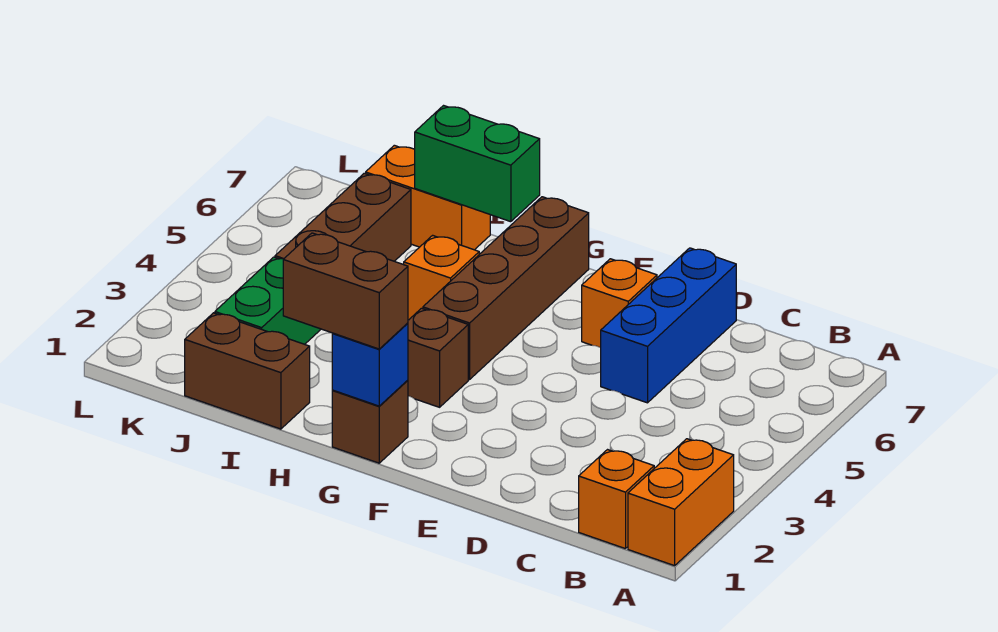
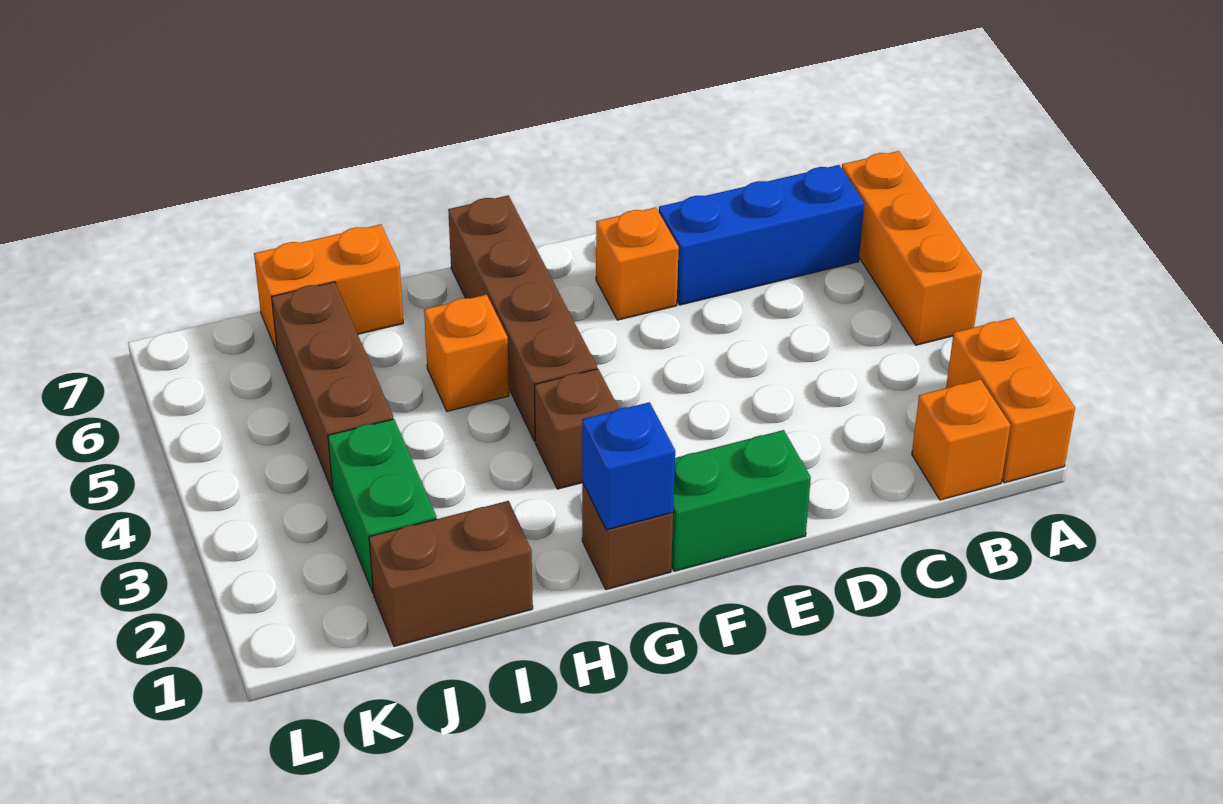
none -> orange 1x3 brick [842,151,982,345]
blue 1x3 brick [601,248,736,403] -> blue 1x3 brick turned to [659,165,864,305]
brown 1x2 brick [283,233,408,349] -> none
green 1x2 brick [415,106,540,222] -> green 1x2 brick moved to [671,430,811,571]

